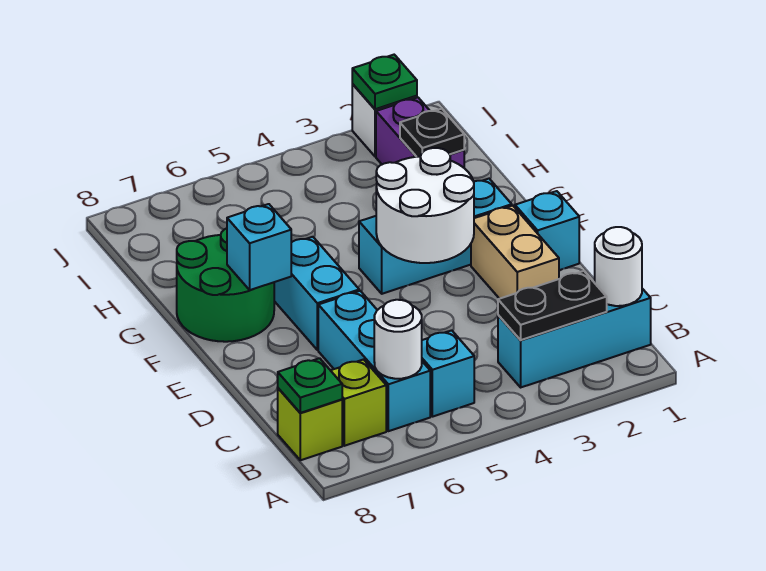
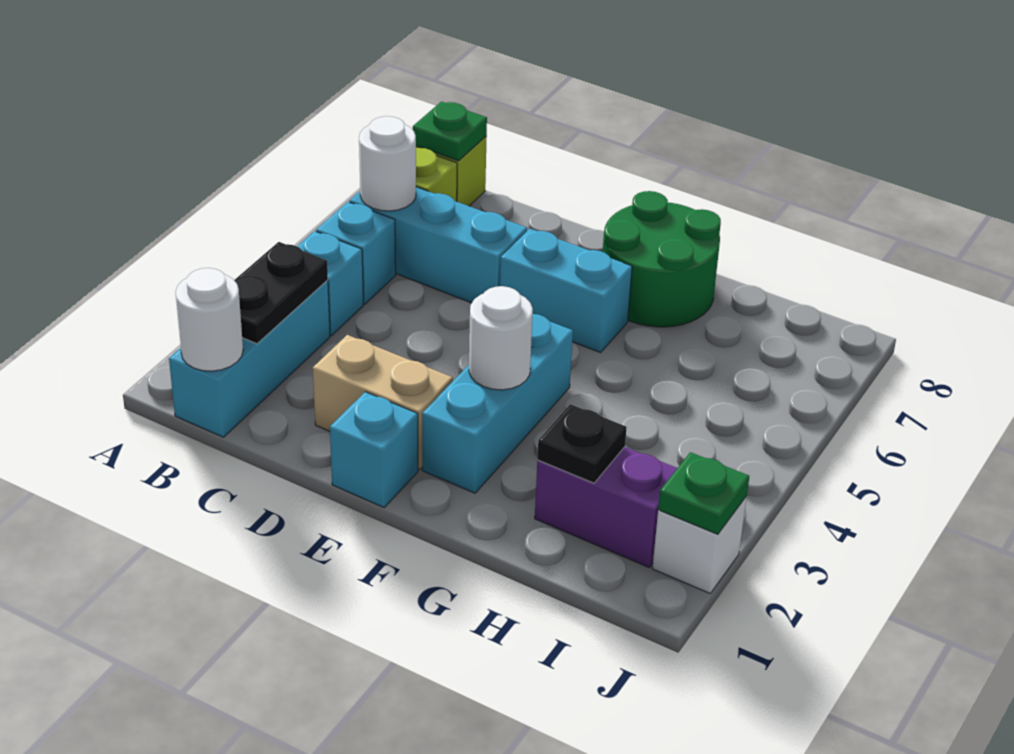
white 2x2 round brick [376,148,474,263] -> white 1x1 round brick [469,286,533,390]
cyan 1x1 brick [227,204,291,290] -> cyan 1x1 brick moved to [297,231,363,335]

